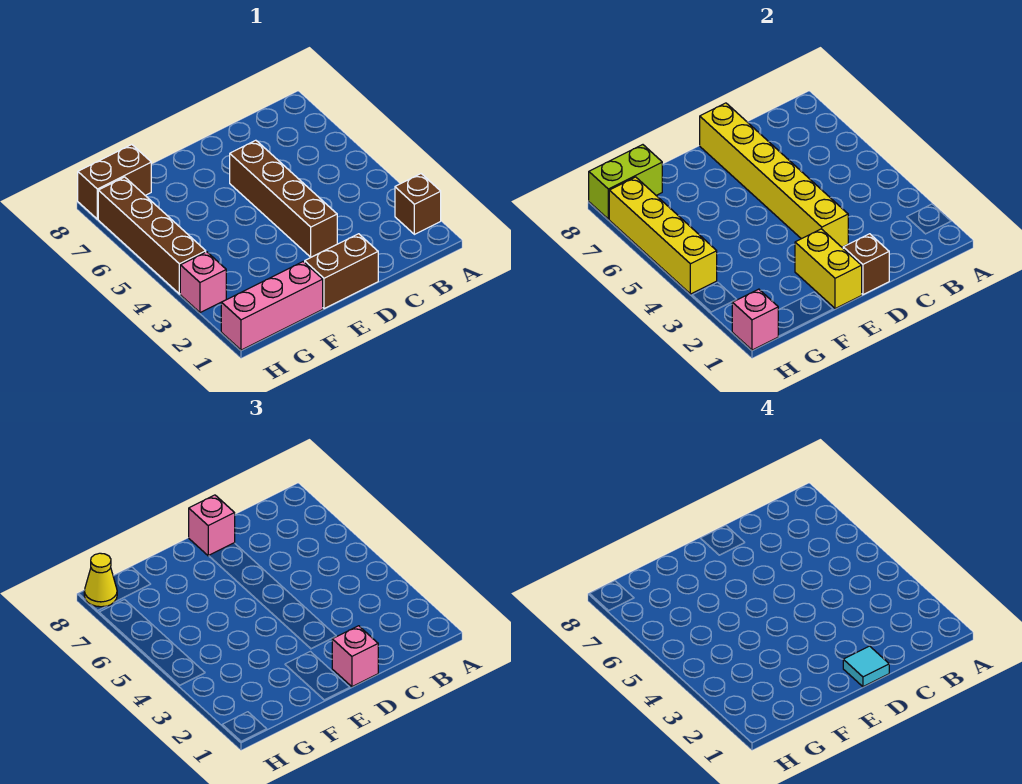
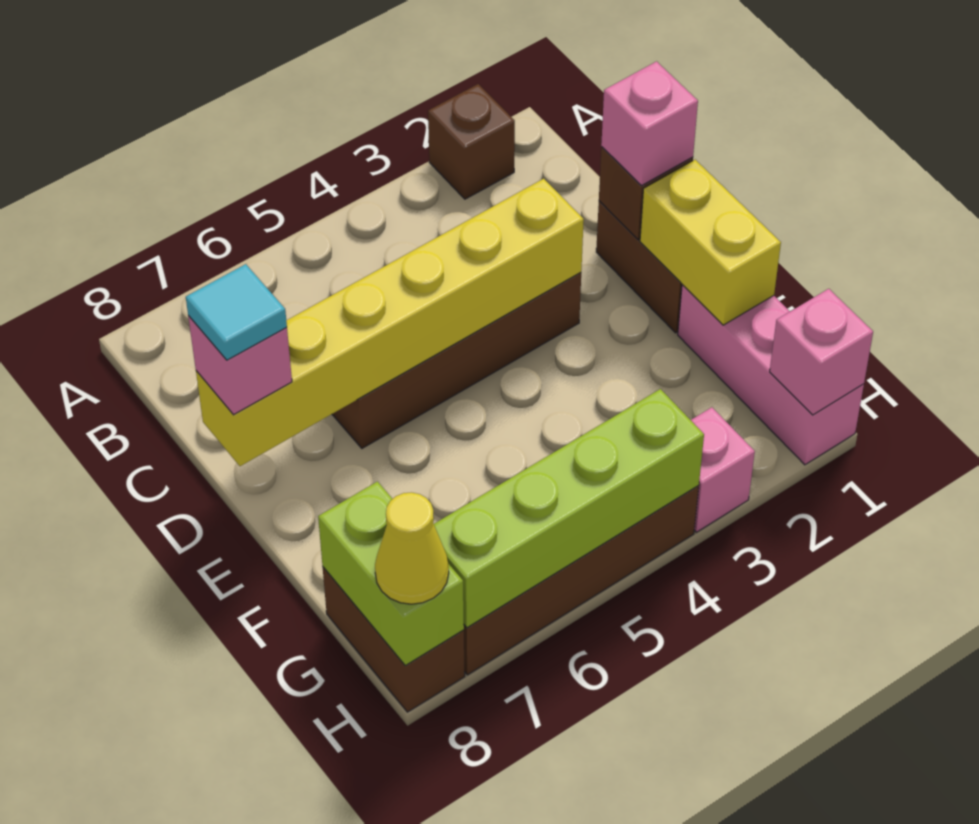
cyan 1x1 tile [843,646,889,687] -> cyan 1x1 tile moved to [186,264,287,360]
yellow 1x2 brick [795,229,862,309] -> yellow 1x2 brick turned to [640,160,781,325]
yellow 1x4 brick [609,177,717,294] -> lime 1x4 brick [434,389,704,628]

